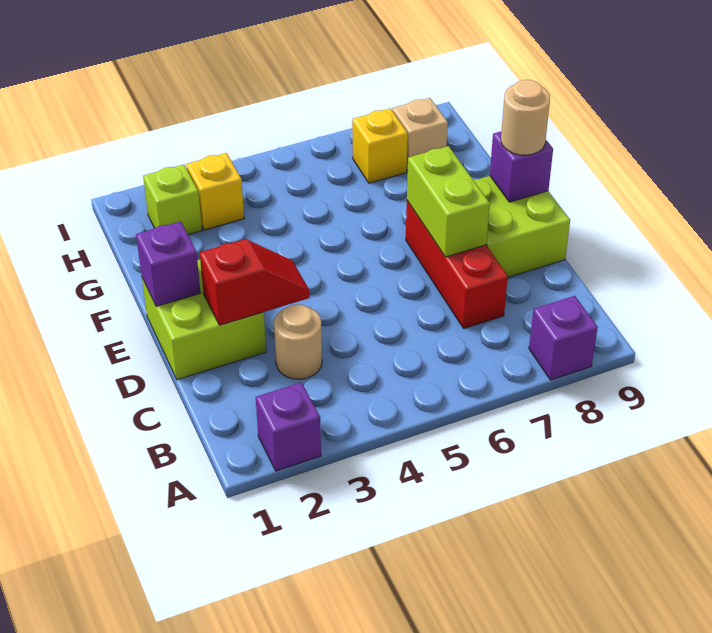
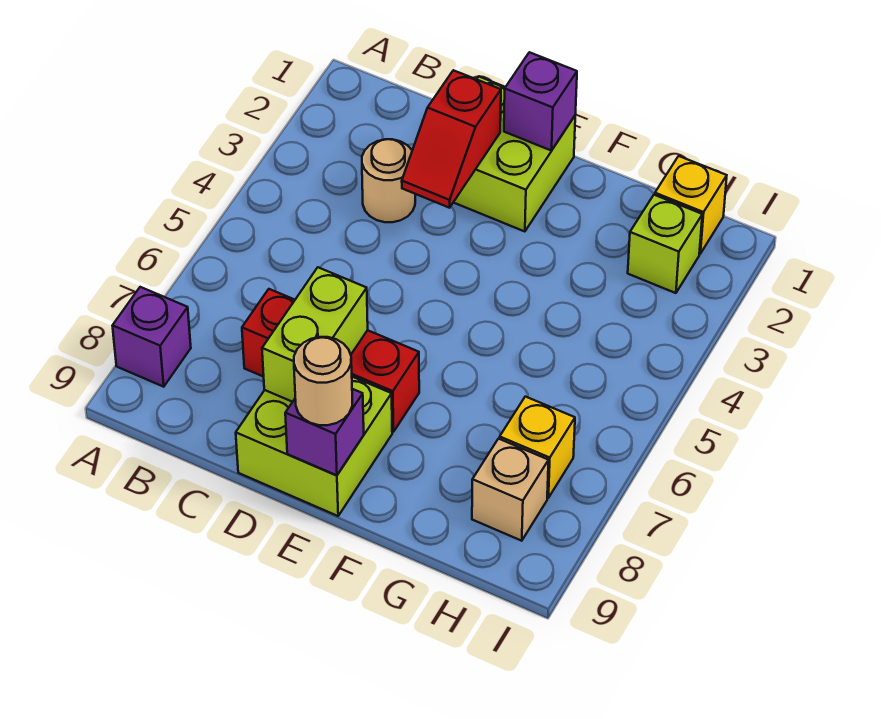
purple 1x1 brick [256,382,321,471] -> none
lime 1x2 brick [407,146,490,257] -> lime 1x2 brick turned to [262,267,368,402]
yellow 1x1 brick [186,153,244,230] -> yellow 1x1 brick moved to [655,156,727,254]

